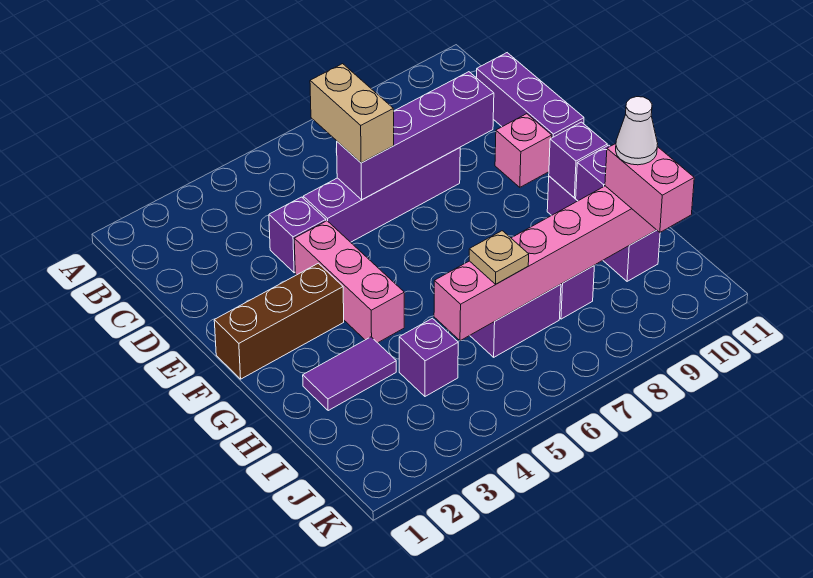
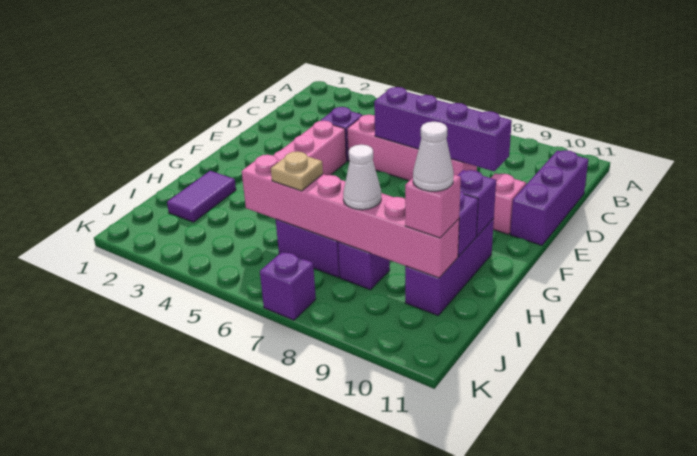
tan 1x2 brick [310,64,394,163] -> none
purple 1x4 brick [303,148,460,242] -> pink 1x4 brick [347,115,477,181]
brown 1x3 brick [214,263,344,379] -> none
purple 1x2 tile [303,337,396,411] -> purple 1x2 tile turned to [167,171,236,222]
purple 1x1 brick [399,318,458,396] -> purple 1x1 brick moved to [260,251,316,320]
none -> white 1x1 cone [343,145,381,210]
pink 1x2 brick [605,144,694,232] -> pink 1x1 brick [405,175,461,238]

